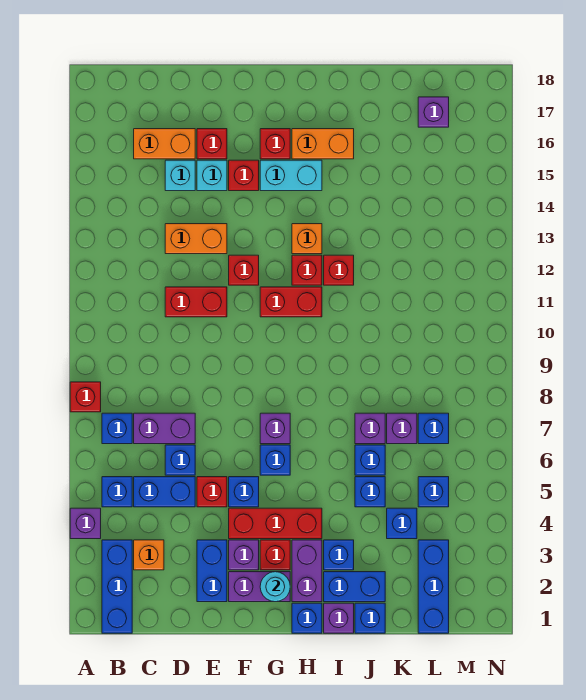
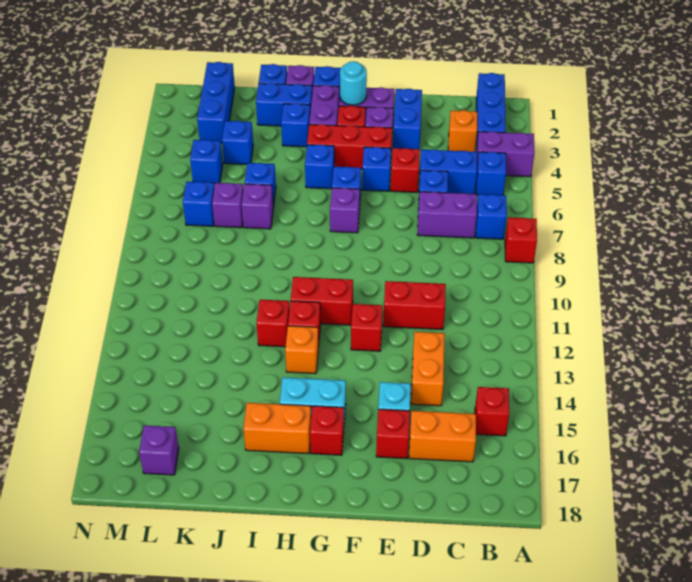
purple 1x1 brick [70,508,101,539] -> purple 1x2 brick [476,131,535,177]
orange 1x2 brick [165,224,227,254] -> orange 1x2 brick turned to [411,332,445,406]
cyan 1x1 brick [165,160,195,191] -> none
red 1x1 brick [229,160,259,191] -> red 1x1 brick moved to [475,387,509,436]
blue 1x1 brick [355,477,385,507] -> blue 1x1 brick moved to [305,145,334,189]

